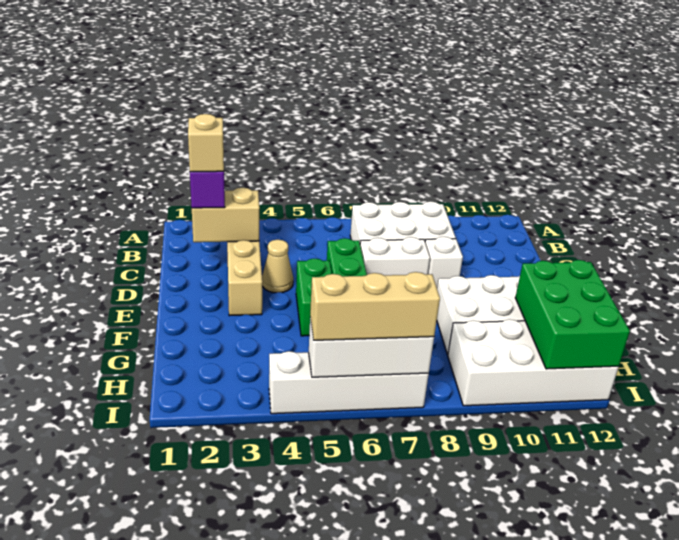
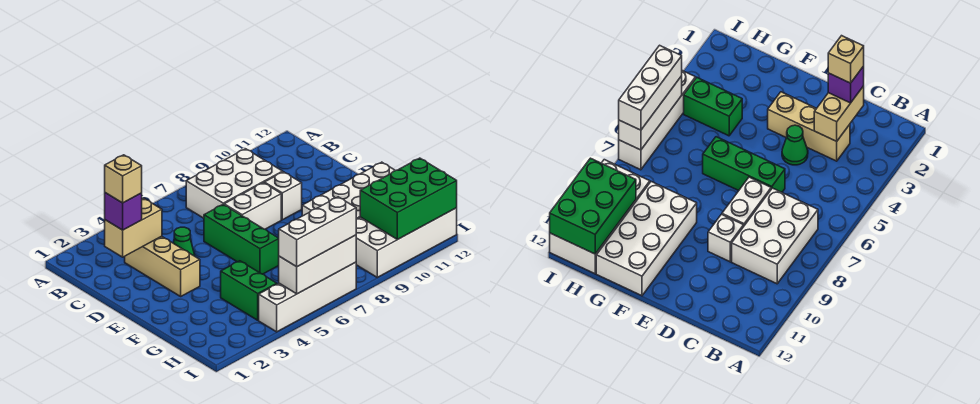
tan 1x1 cone [262,240,293,293] -> green 1x1 cone [173,227,195,256]
green 1x2 brick [296,258,332,336] -> green 1x2 brick moved to [221,261,277,320]
green 2x3 brick [515,260,630,369] -> green 2x3 brick turned to [360,158,457,240]
tan 1x3 brick [310,272,440,340] -> white 1x3 brick [279,197,356,267]

